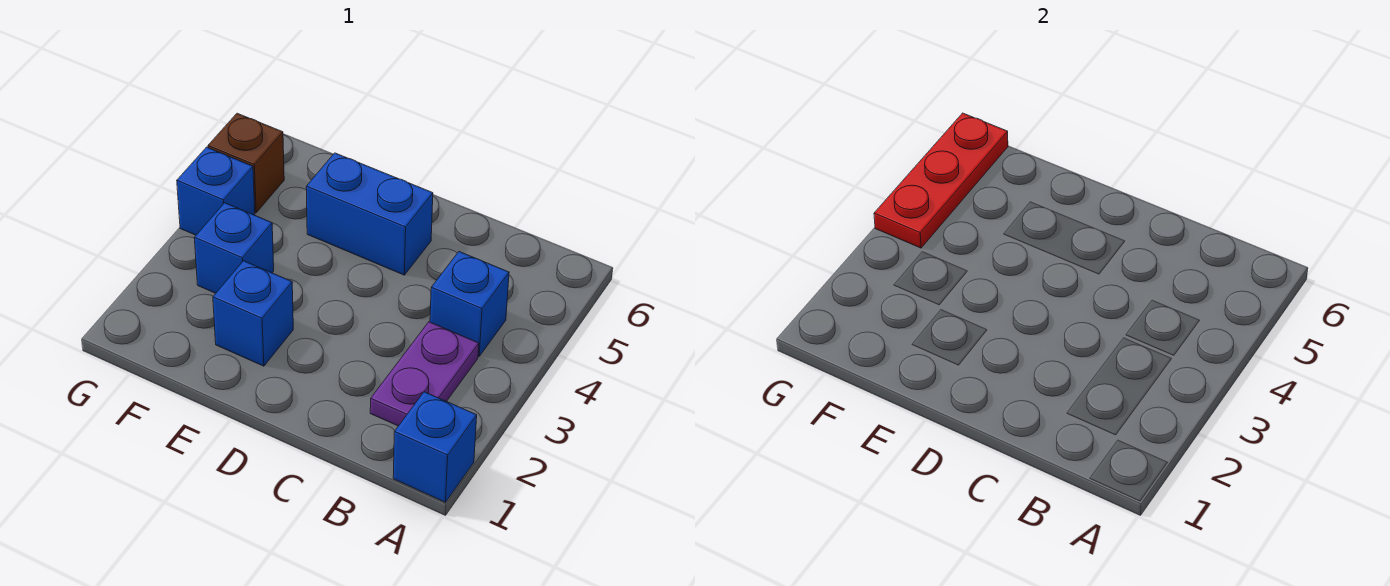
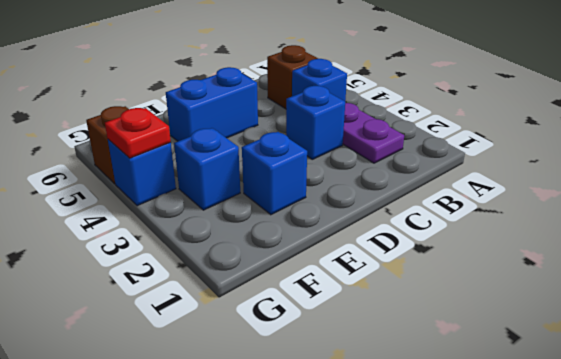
blue 1x1 brick [393,392,477,502] -> blue 1x1 brick moved to [286,86,345,159]
none -> brown 1x1 brick [267,45,318,109]
red 1x3 plate [874,113,1008,248] -> red 1x1 plate [105,108,171,158]

